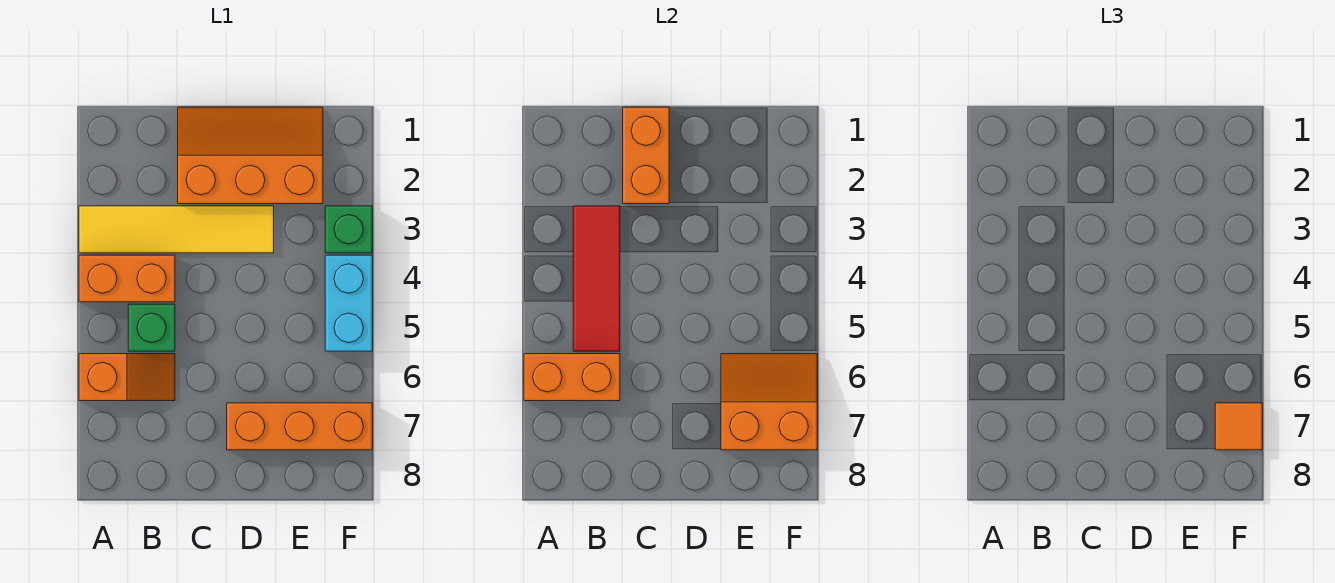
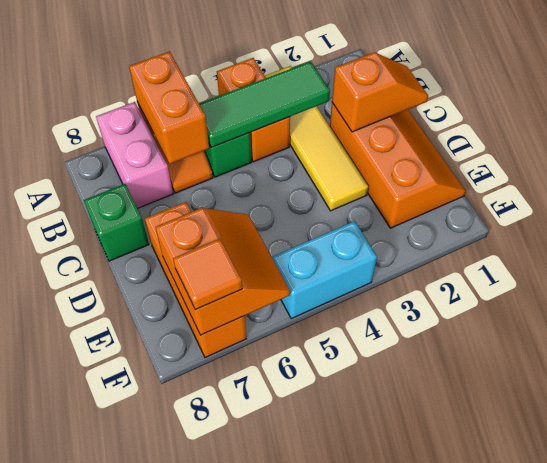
none -> pink 1x2 brick [96,102,173,209]
red 1x3 tile [573,206,620,351] -> green 1x3 tile [199,61,330,147]
orange 1x2 brick [623,107,669,204] -> orange 1x2 slope [332,52,428,132]
green 1x1 brick [325,206,372,253] -> green 1x1 brick moved to [84,184,149,261]

